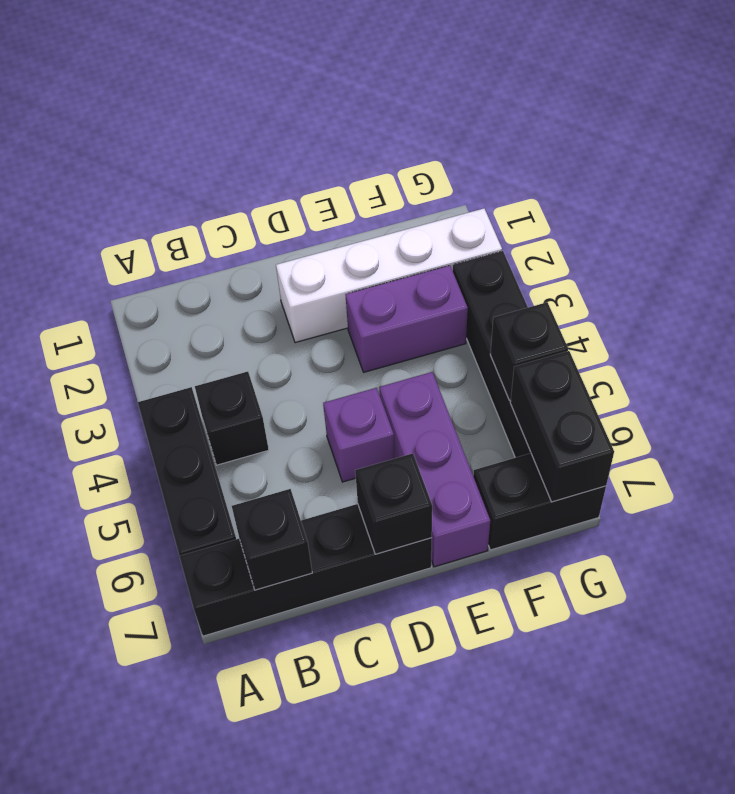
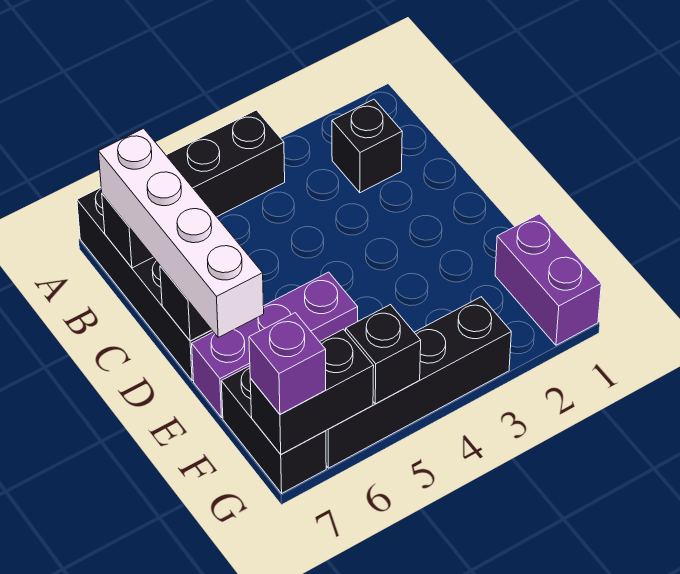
black 1x1 brick [195,372,269,465] -> black 1x1 brick moved to [332,99,402,193]
white 1x4 brick [276,209,502,343] -> white 1x4 brick moved to [98,128,264,337]
purple 1x1 brick [323,388,395,482] -> purple 1x1 brick moved to [249,313,326,414]
purple 1x2 brick [345,266,468,372] -> purple 1x2 brick moved to [495,214,601,345]

